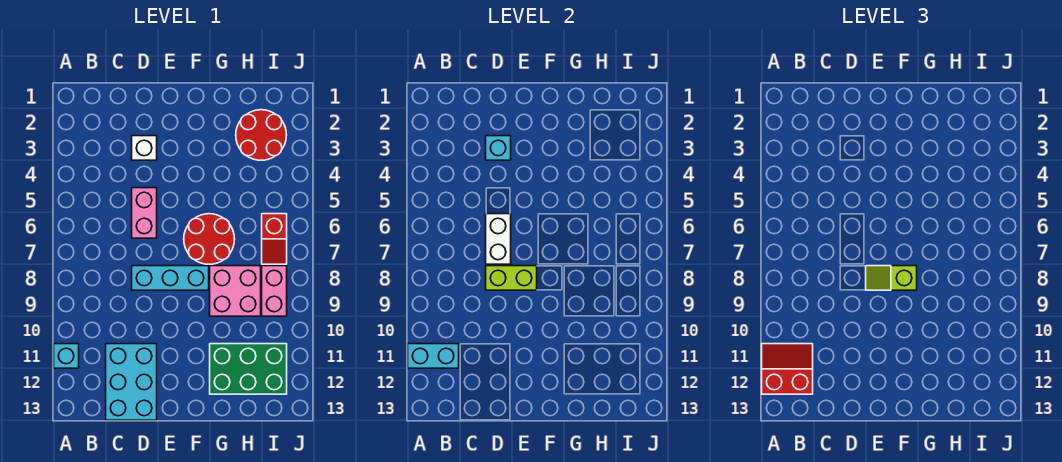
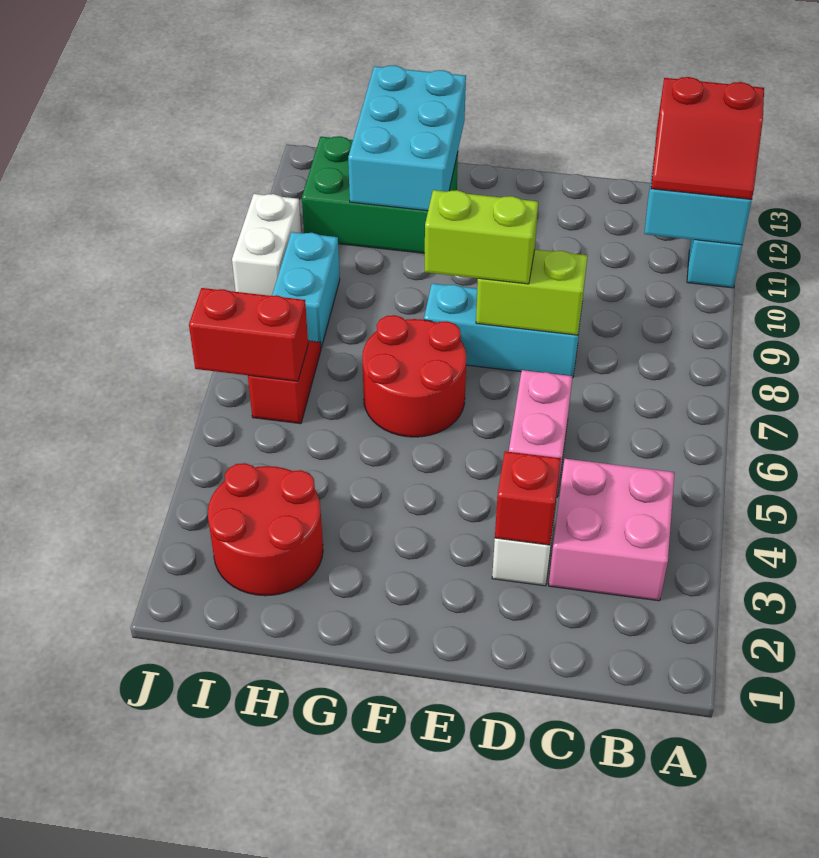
cyan 2x3 brick [106,344,157,420] -> cyan 2x3 brick moved to [348,65,466,211]
cyan 1x1 brick [486,136,511,160] -> red 1x1 brick [495,451,561,545]
white 1x2 brick [486,214,511,264] -> white 1x2 brick moved to [232,194,301,296]
lime 1x2 slope [866,266,917,290] -> lime 1x2 brick [425,190,538,284]
pink 2x2 brick [210,266,261,316] -> pink 2x2 brick moved to [549,459,675,601]
none -> red 1x2 brick [189,288,308,381]
pink 1x2 brick [262,266,287,316] -> cyan 1x2 brick [272,232,340,348]

